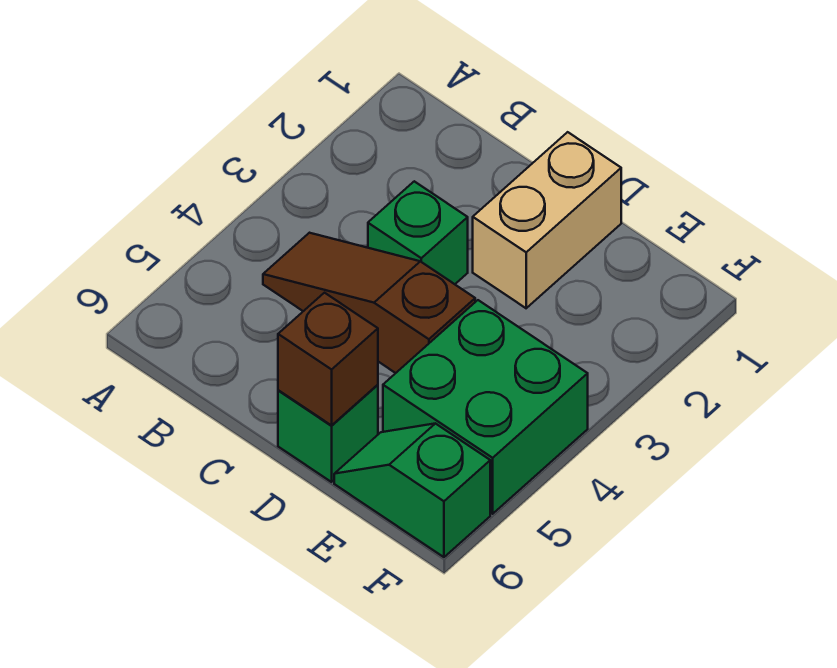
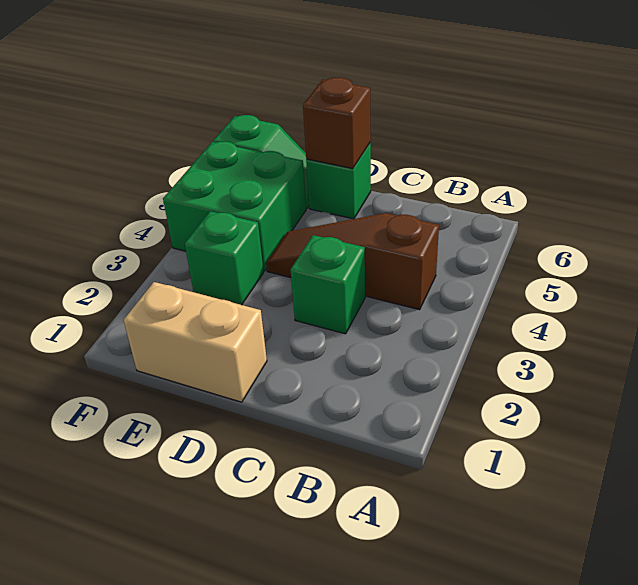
brown 1x3 slope [263,233,475,373] -> brown 1x3 slope turned to [266,213,439,310]
tan 1x2 brick [473,132,621,308] -> tan 1x2 brick turned to [124,282,267,402]
none -> green 1x1 brick [185,211,264,305]

